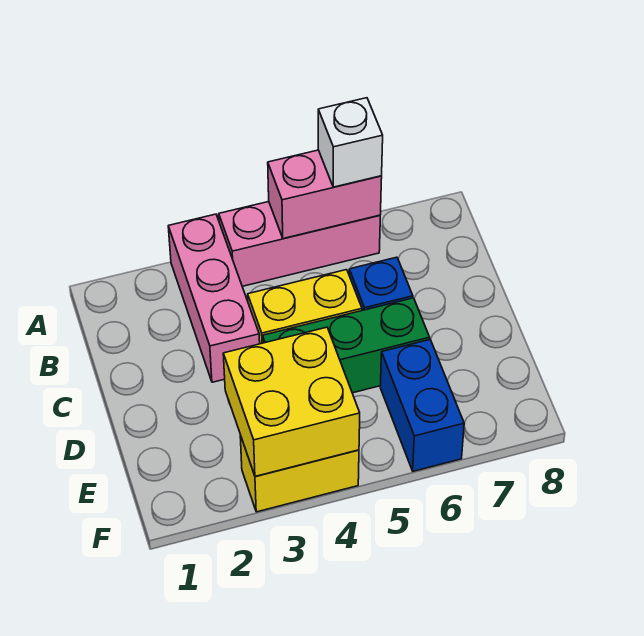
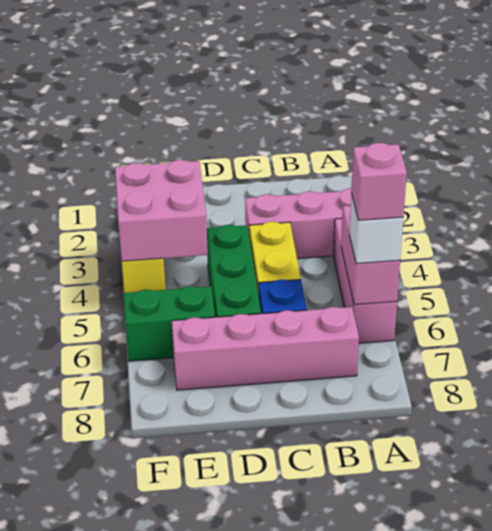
none -> pink 1x1 brick [351,143,407,220]
none -> pink 1x4 brick [172,307,359,390]
yellow 2x2 brick [223,327,360,477] -> pink 2x2 brick [115,160,208,261]
blue 1x2 brick [380,339,464,471] -> green 1x2 brick [124,286,215,361]

